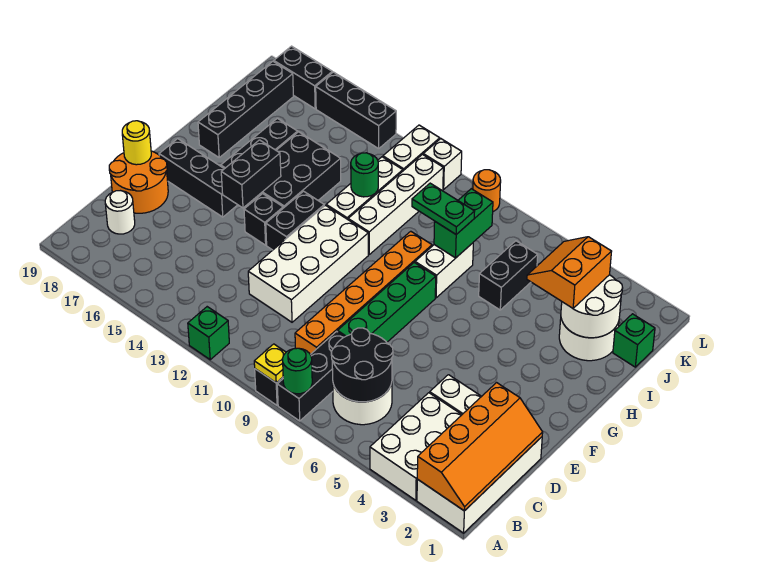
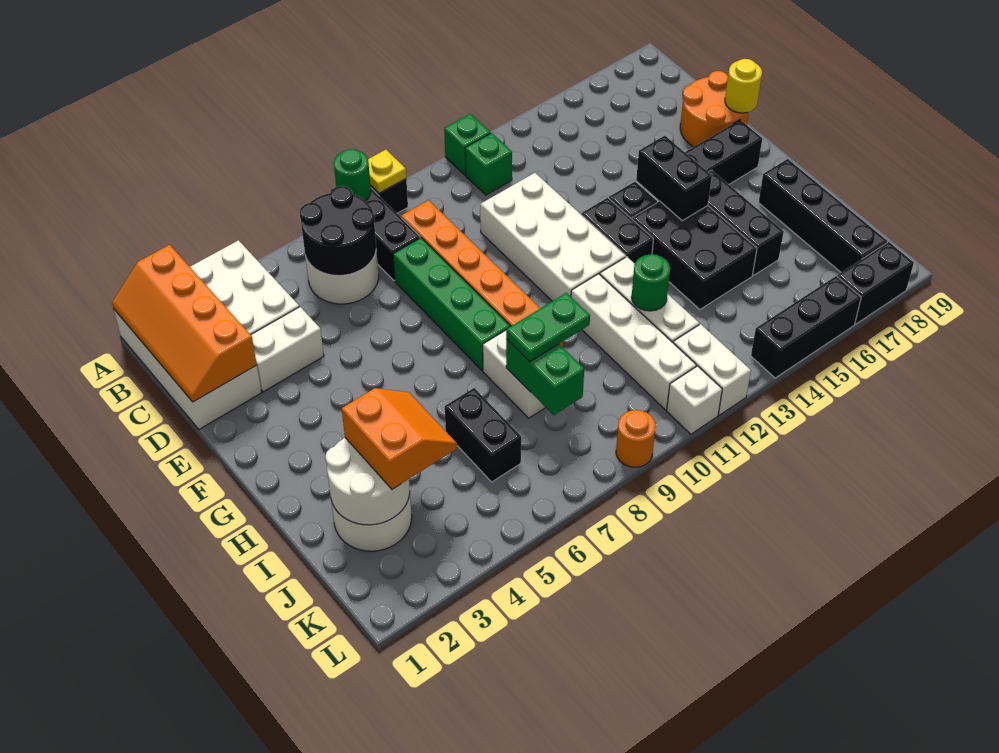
white 1x1 round brick [105,191,135,234] -> none
green 1x1 brick [613,314,655,367] -> green 1x1 brick moved to [465,133,512,195]

